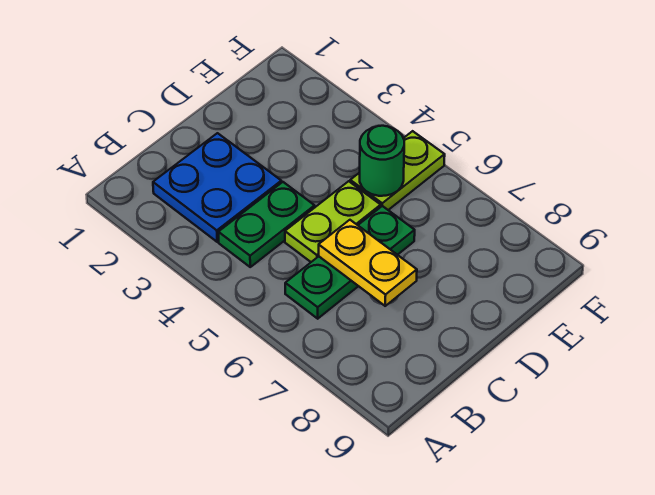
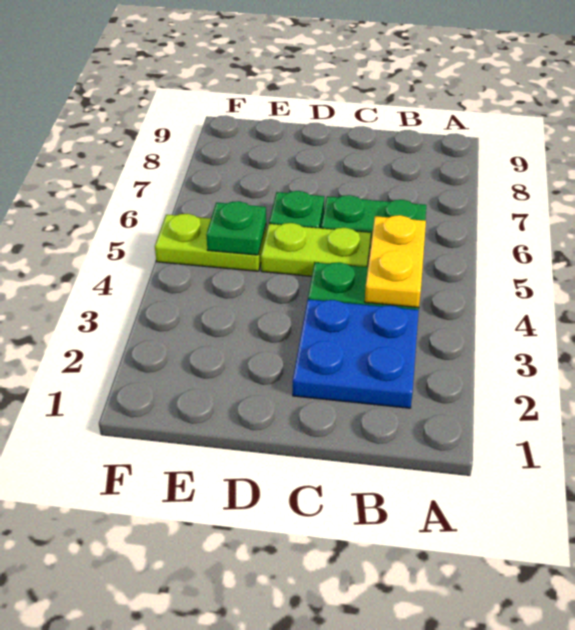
yellow 1x2 plate [319,220,417,306] -> yellow 1x2 plate moved to [365,215,426,308]
green 1x1 round brick [360,126,404,196] -> green 1x1 plate [206,201,266,255]

